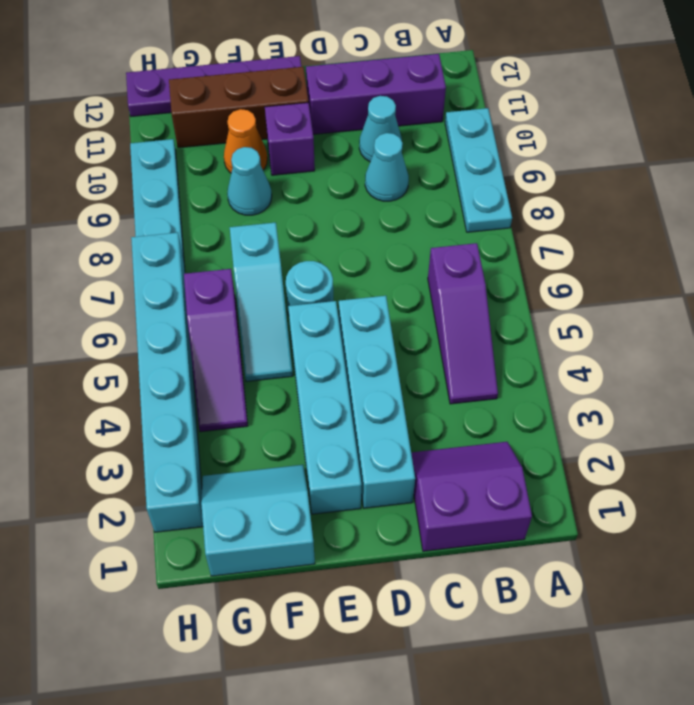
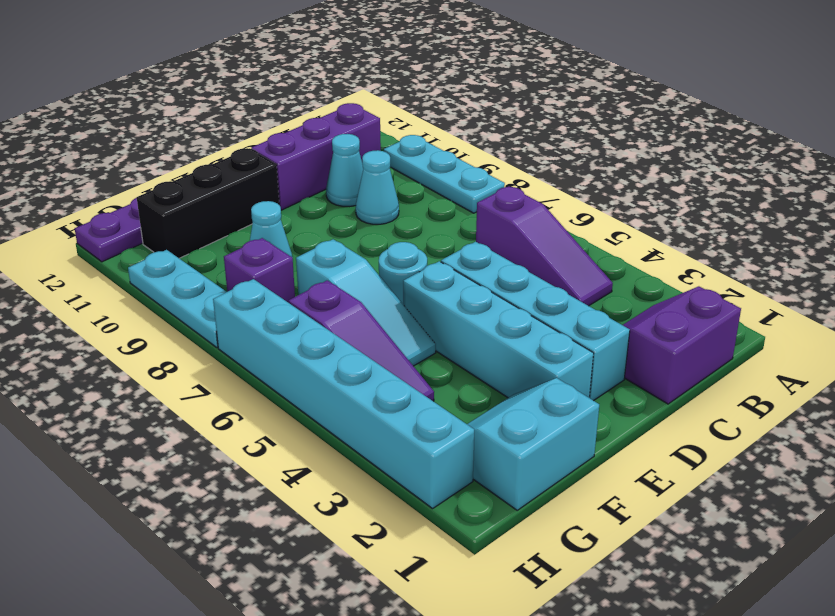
purple 1x1 brick [265,103,315,175] -> purple 1x1 brick moved to [224,238,295,303]
brown 1x3 brick [169,67,308,148] -> black 1x3 brick [137,148,279,258]
orange 1x1 cone [224,109,267,173] -> none

